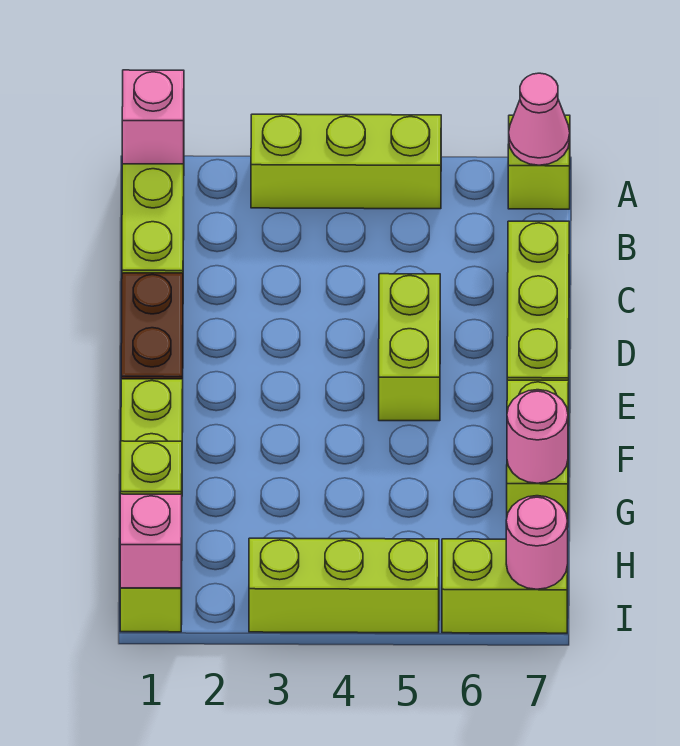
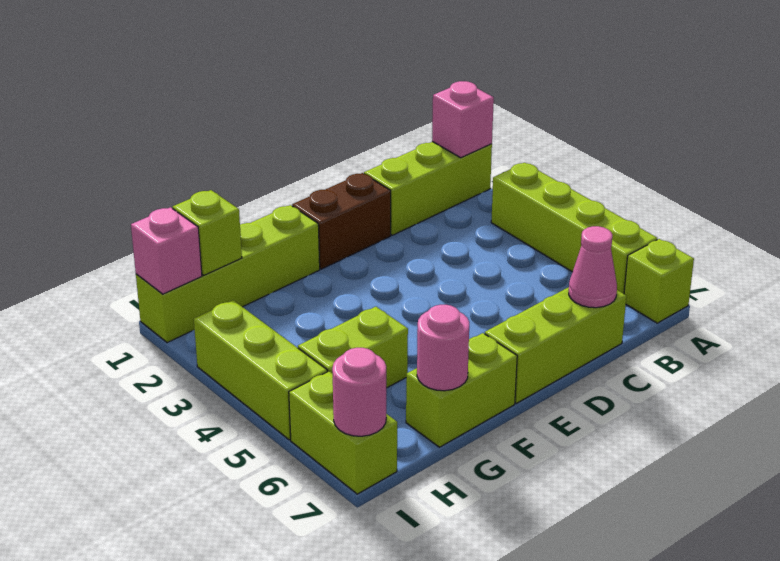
lime 1x3 brick [251,114,441,209] -> lime 1x4 brick [491,163,657,294]
pink 1x1 cone [509,73,570,165] -> pink 1x1 cone moved to [569,226,617,308]
lime 1x2 brick [379,274,440,421] -> lime 1x2 brick moved to [298,307,408,388]

